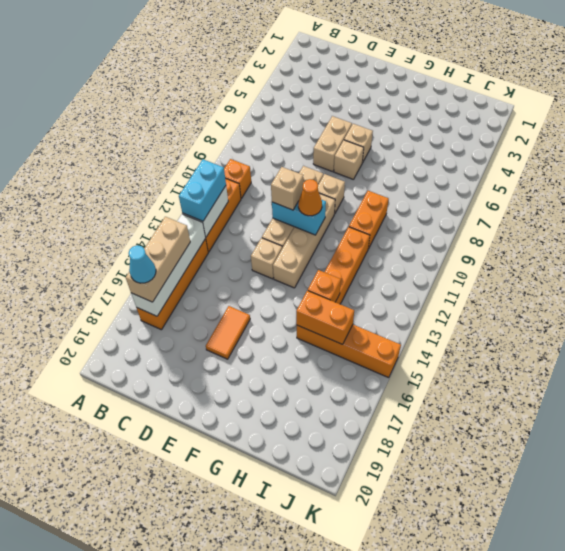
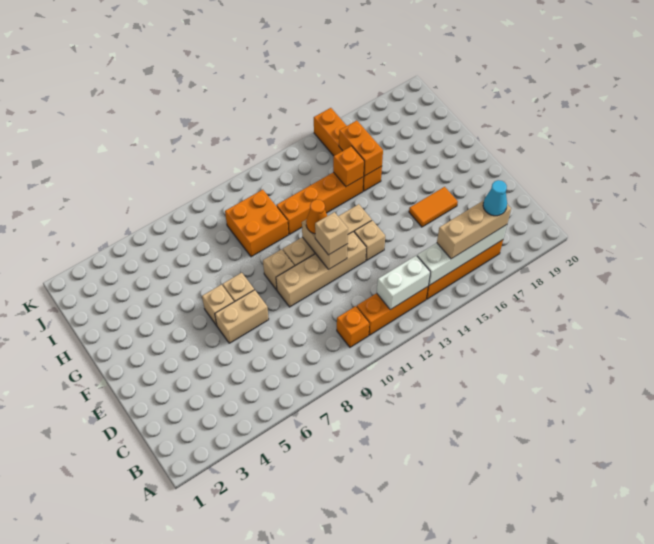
cyan 1x2 brick [179,159,226,221] -> none
cyan 1x2 brick [272,200,326,235] -> tan 1x2 brick [302,219,348,270]
orange 1x2 brick [349,191,389,249] -> orange 2x2 brick [225,190,288,257]

